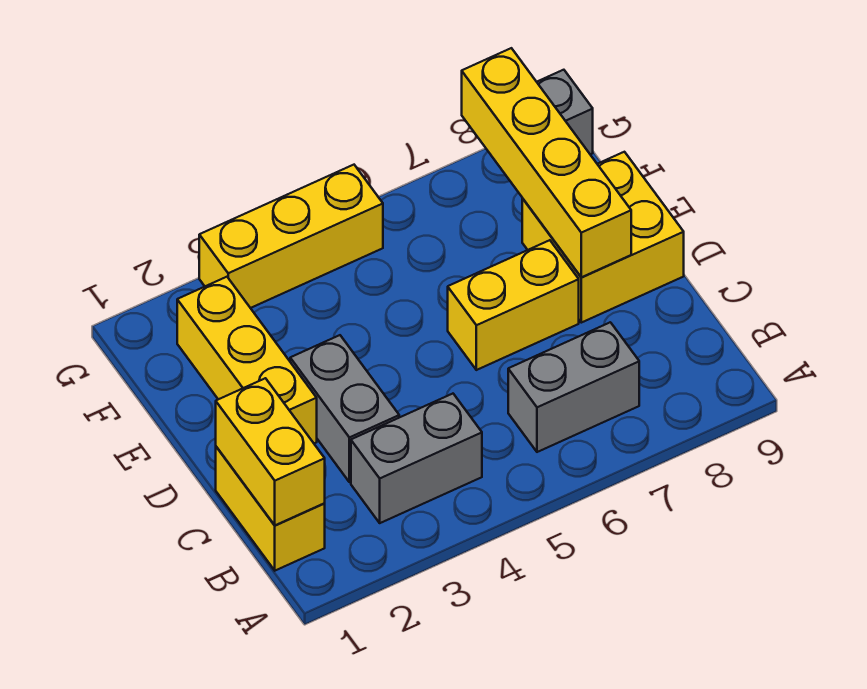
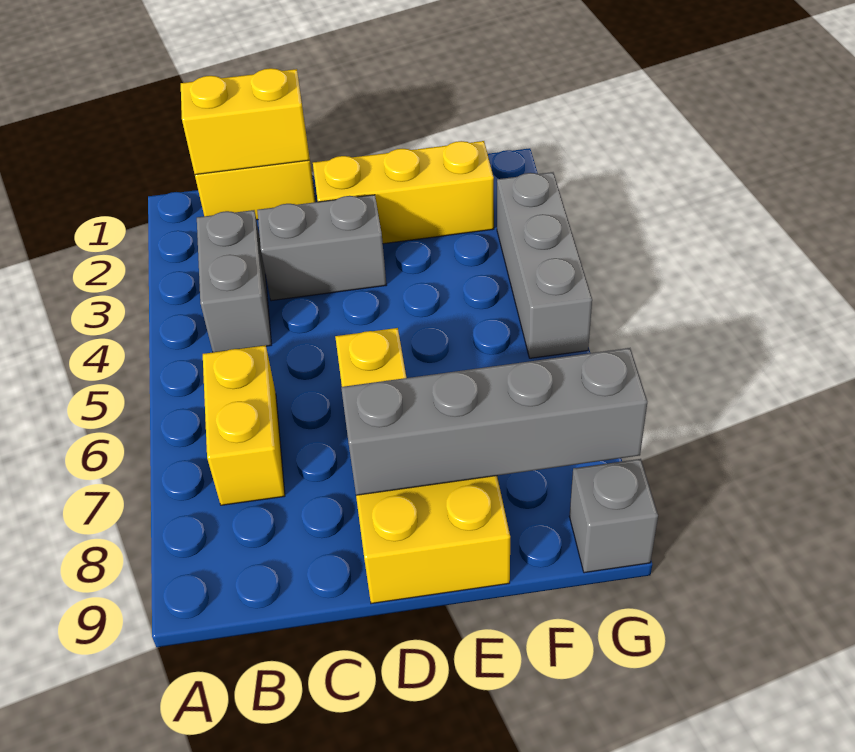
grey 1x2 brick [508,322,639,452] -> yellow 1x2 brick [203,345,285,505]
yellow 1x4 brick [462,48,631,277] -> grey 1x4 brick [341,348,647,495]
yellow 1x3 brick [199,165,383,308] -> grey 1x3 brick [497,172,592,358]

